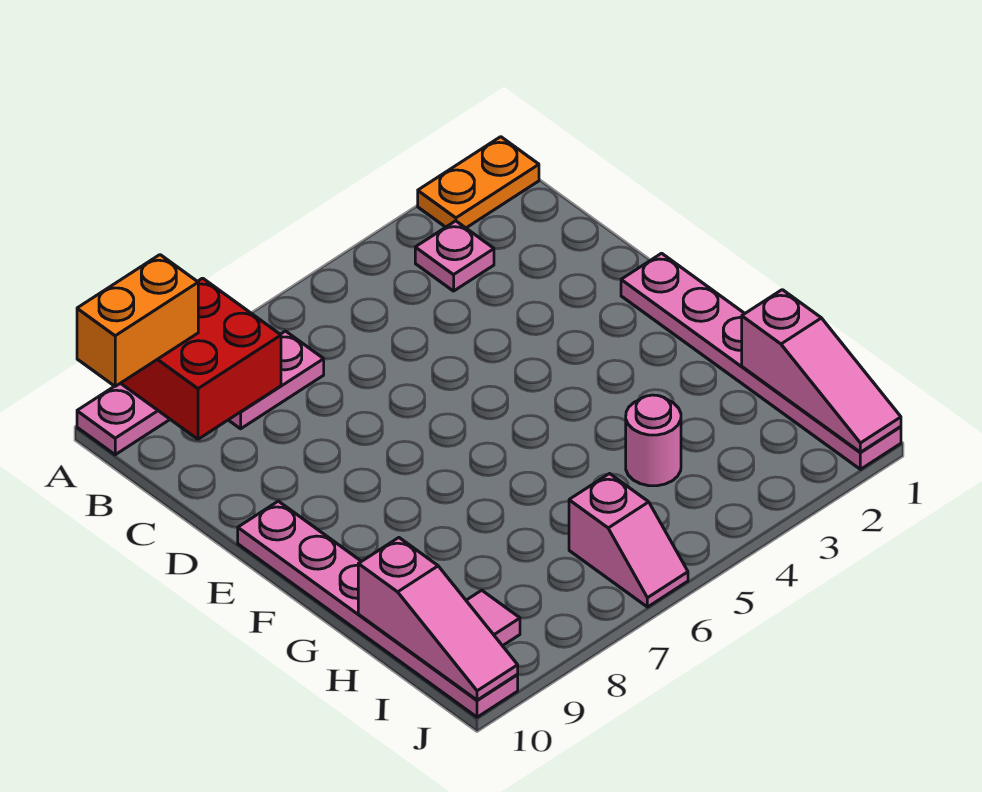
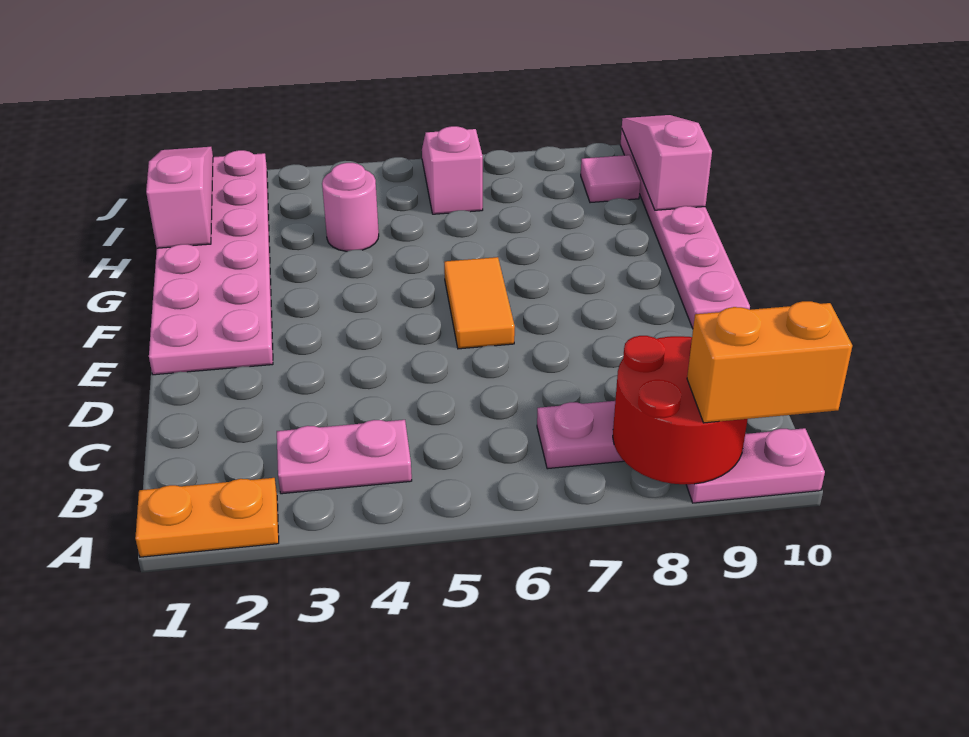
red 2x2 brick [121,278,281,439] -> red 2x2 round brick [613,336,748,484]
pink 1x1 plate [415,221,494,291] -> pink 1x2 plate [277,420,412,494]
pink 1x6 plate [621,253,901,469] -> pink 2x6 plate [149,150,273,375]
none -> orange 1x2 tile [444,257,515,349]

